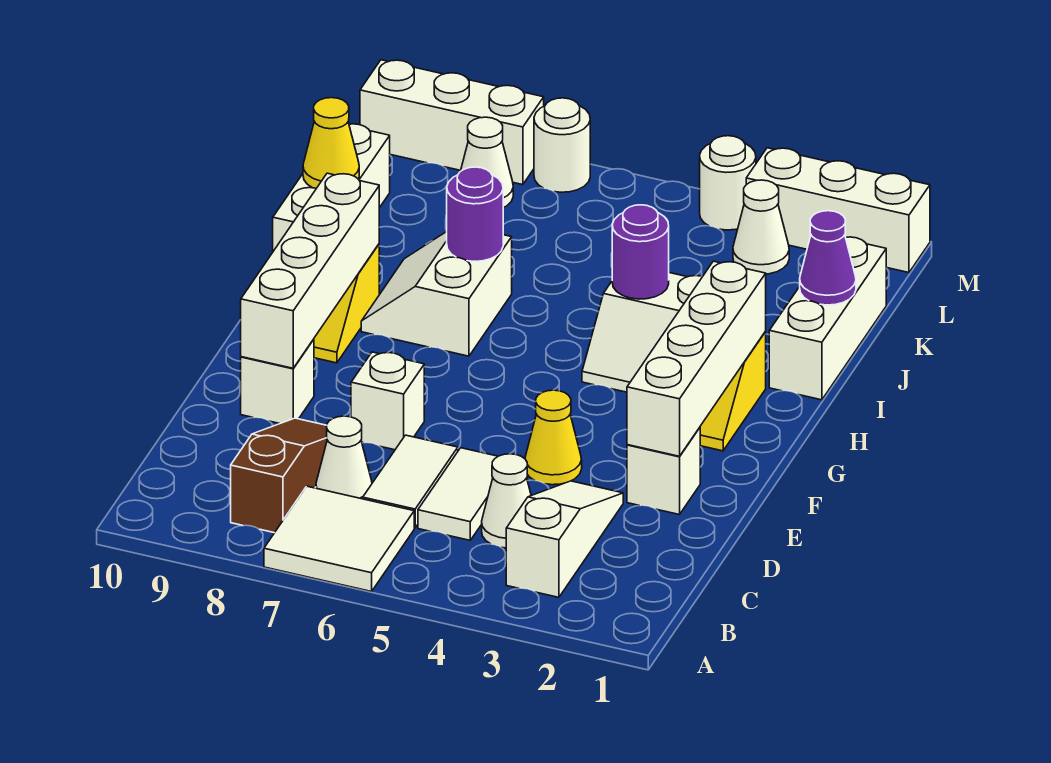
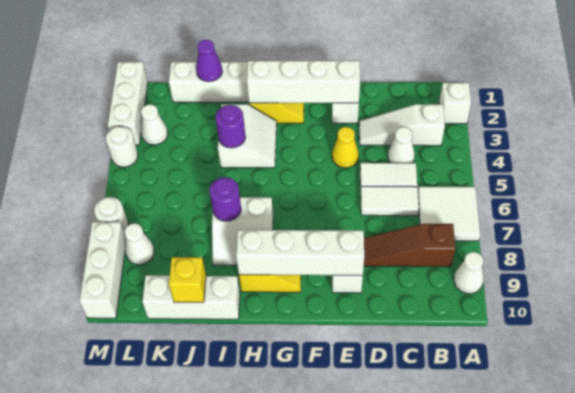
white 1x1 cone [316,416,372,499] -> white 1x1 cone moved to [454,252,484,294]
white 1x1 brick [351,352,424,450] -> white 1x1 brick moved to [439,83,471,124]
yellow 1x1 cone [303,98,359,188] -> yellow 1x1 brick [169,257,206,302]

